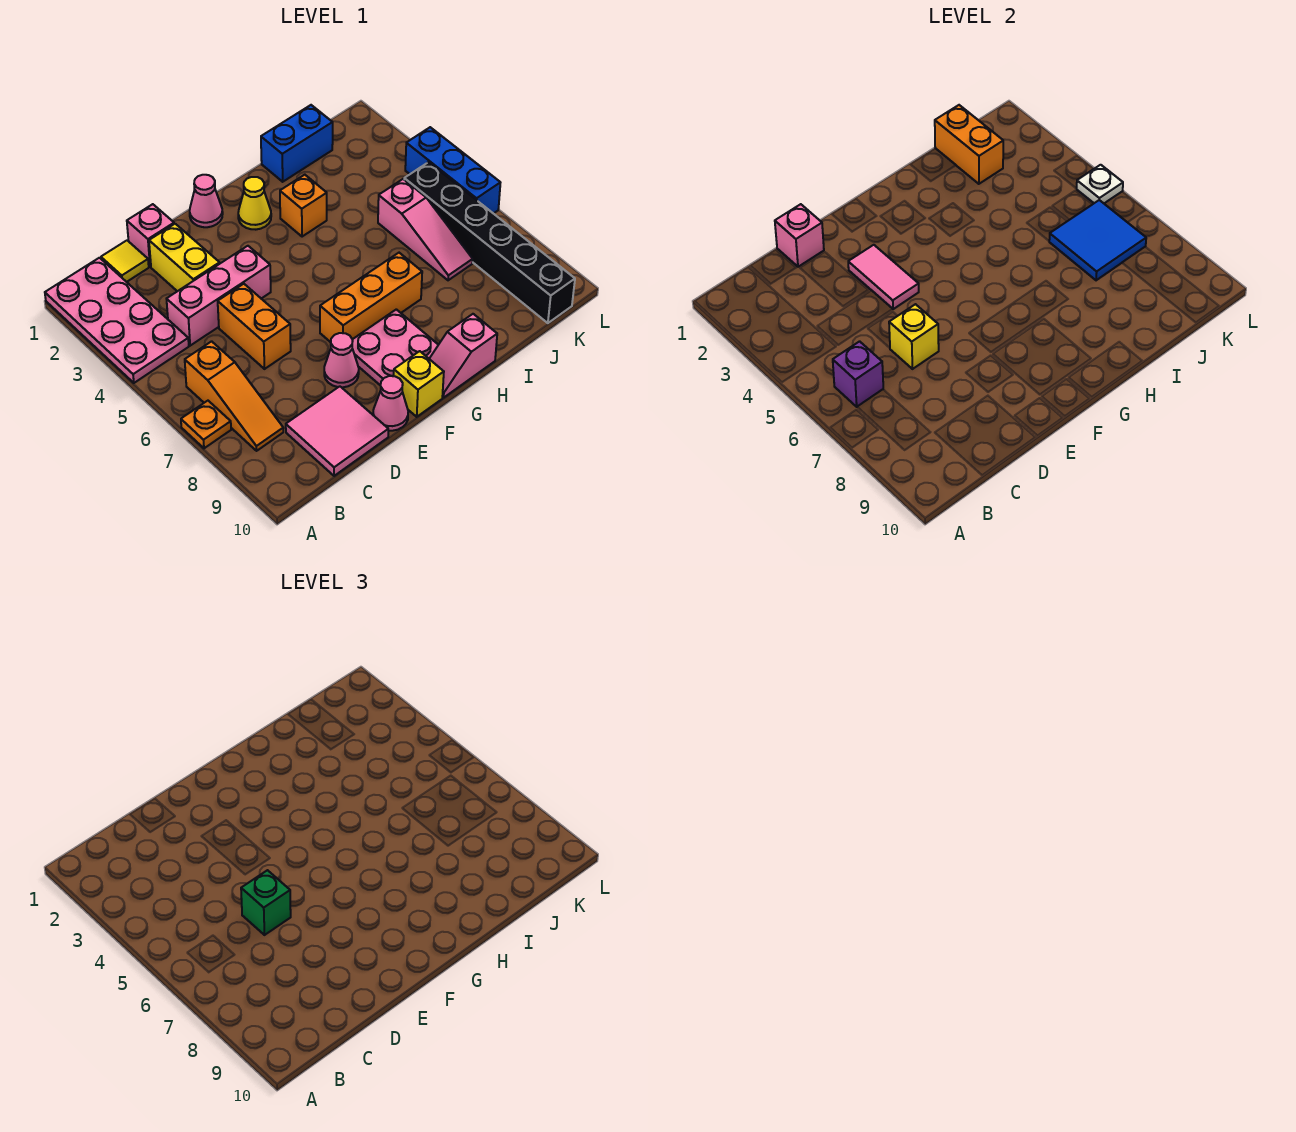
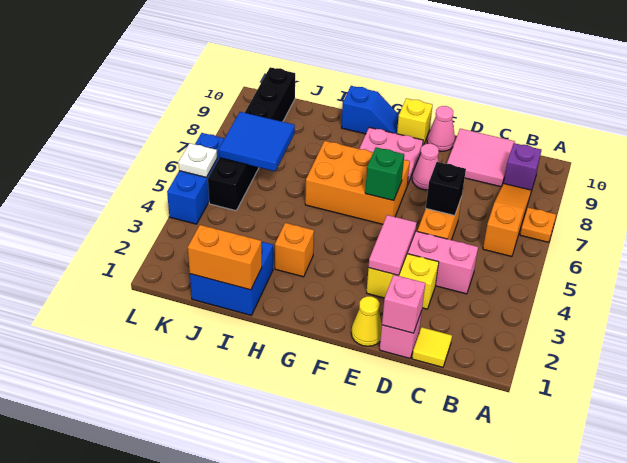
pink 2x4 plate [45,258,189,383] -> none
purple 1x1 brick [833,341,883,407] -> purple 1x1 brick moved to [504,143,541,191]
yellow 1x2 brick [149,224,220,291] -> yellow 1x2 brick turned to [367,254,439,309]
yellow 1x1 brick [889,304,939,369] -> black 1x1 brick [426,162,466,216]
green 1x1 brick [241,870,291,935] -> green 1x1 brick moved to [365,147,404,201]
pink 1x1 cone [190,175,223,227] -> none
orange 1x3 brick [320,253,422,342] -> orange 2x3 brick [305,141,410,224]
yellow 1x1 cone [238,177,271,230] -> yellow 1x1 cone moved to [351,296,382,346]
pink 1x2 slope [429,314,497,398] -> blue 1x2 slope [342,86,399,134]
blue 1x2 brick [261,105,333,182] -> blue 2x2 brick [190,242,273,315]
orange 1x2 brick [935,105,1003,184] -> orange 1x2 brick turned to [188,225,262,290]
pink 1x3 slope [378,179,473,280] -> none

